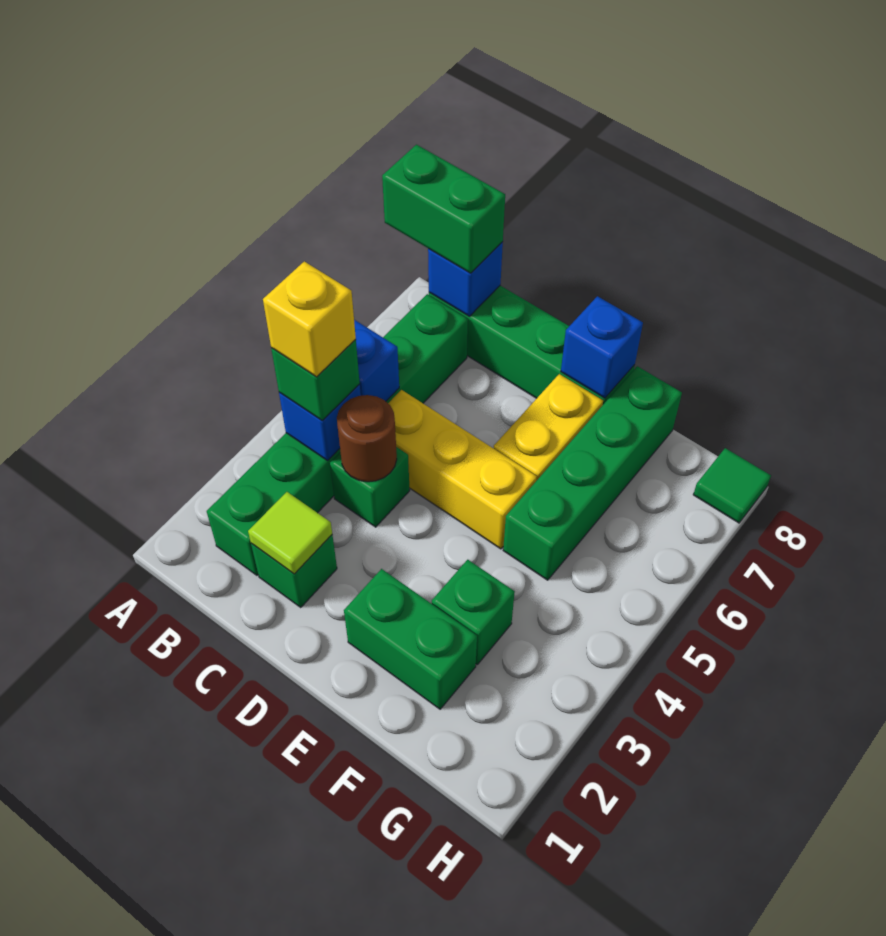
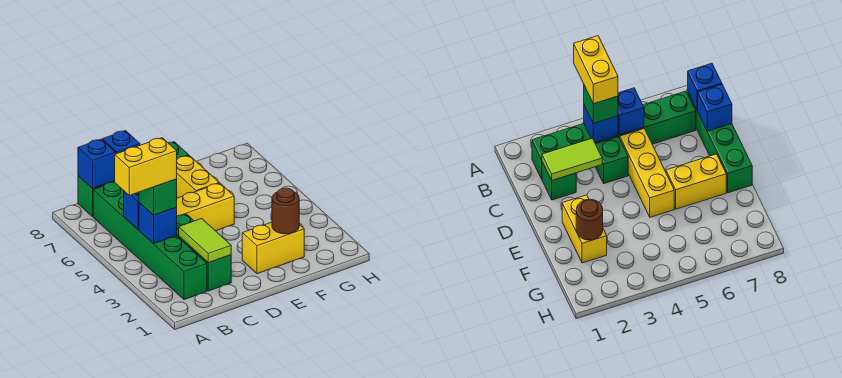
green 1x2 brick [382,145,505,273] -> none
yellow 1x1 brick [263,261,356,377] -> yellow 1x2 brick [115,138,177,195]
lime 1x1 tile [248,492,332,574] -> lime 1x2 tile [179,218,231,263]
brown 1x1 round brick [337,395,397,482] -> brown 1x1 round brick moved to [272,188,299,234]
green 1x2 brick [344,569,477,709] -> yellow 1x2 brick [242,222,304,274]
blue 1x1 brick [561,296,643,398] -> blue 1x1 brick moved to [102,131,140,154]
green 1x1 brick [432,560,515,664] -> none
green 1x4 brick [503,366,682,580] -> none
green 1x1 tile [693,448,771,523] -> none

